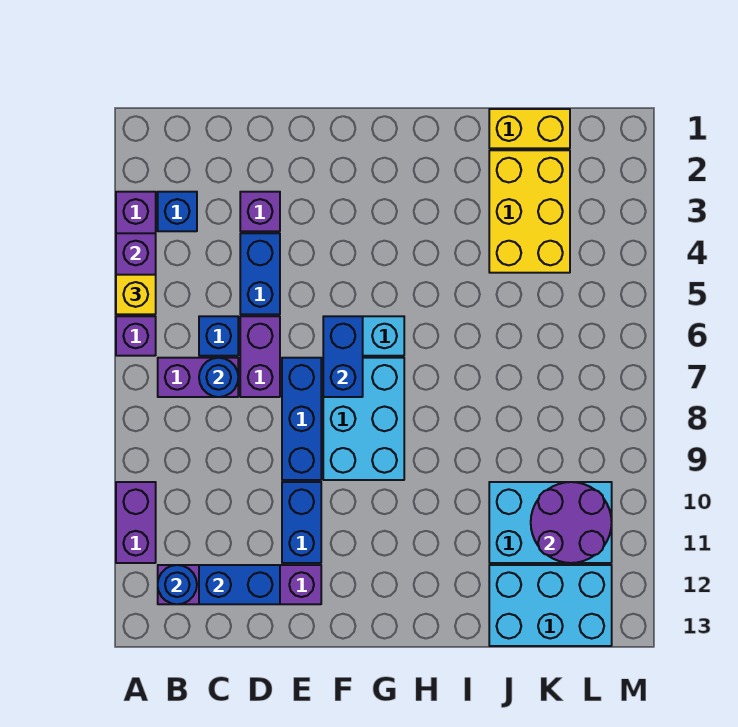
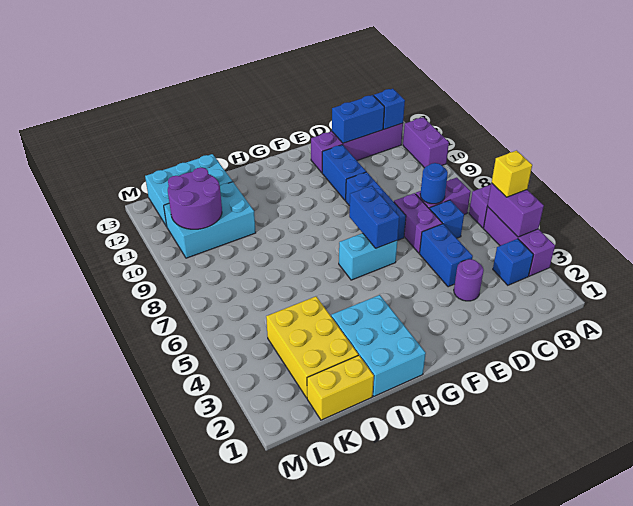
blue 1x1 round brick [158,565,197,604] -> blue 1x1 brick [374,89,405,129]
purple 1x1 brick [240,192,280,231] -> purple 1x1 round brick [454,259,484,301]
cyan 2x3 brick [323,358,404,480] -> cyan 2x3 brick moved to [331,295,426,396]

